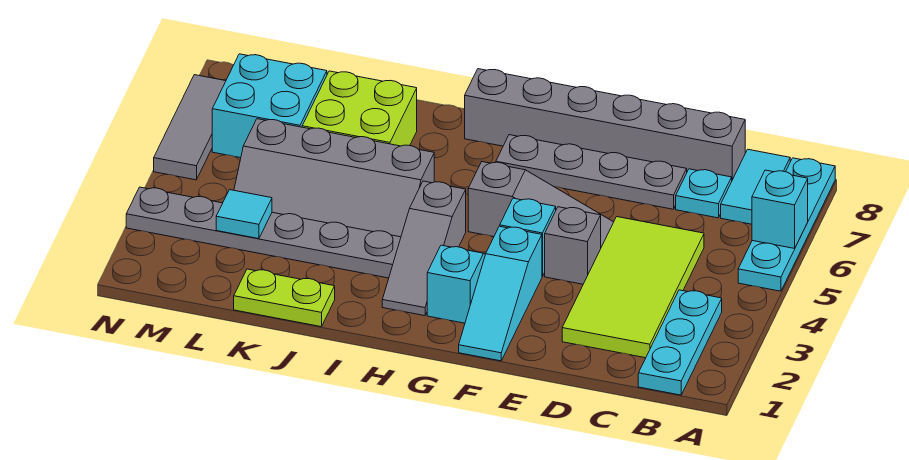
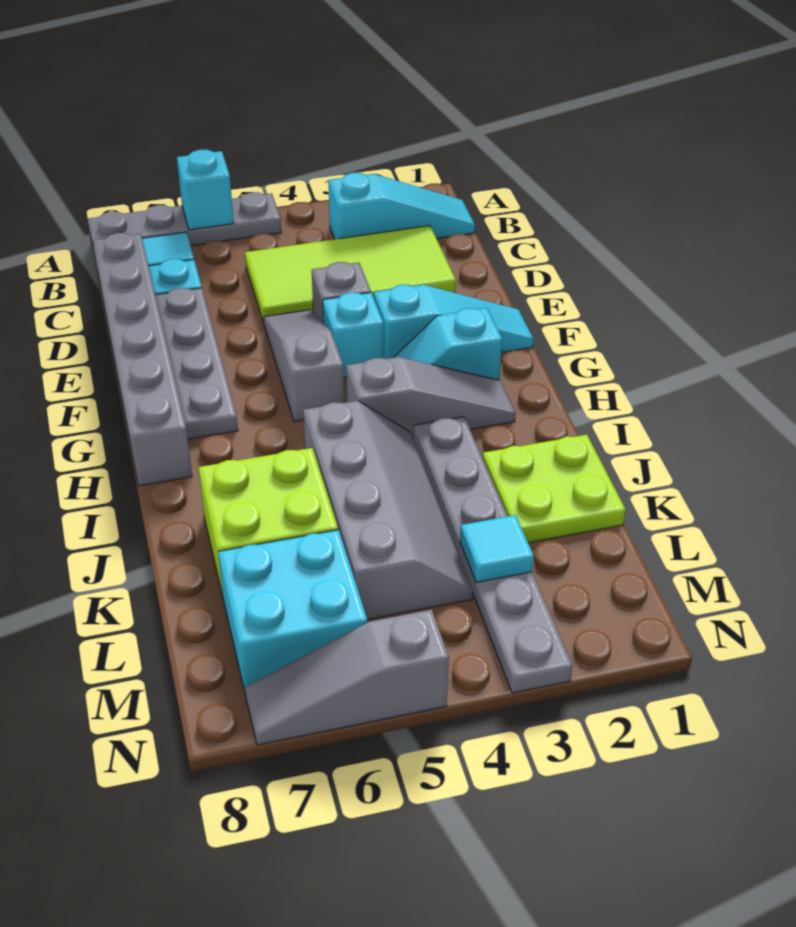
cyan 1x4 plate [738,158,835,291] -> grey 1x4 plate [88,192,281,250]
cyan 1x3 plate [638,290,722,395] -> cyan 1x3 slope [328,173,475,239]
lime 1x2 plate [234,269,335,327] -> lime 2x2 plate [482,435,626,543]
grey 1x3 tile [154,75,226,180] -> grey 1x3 slope [245,610,449,745]

